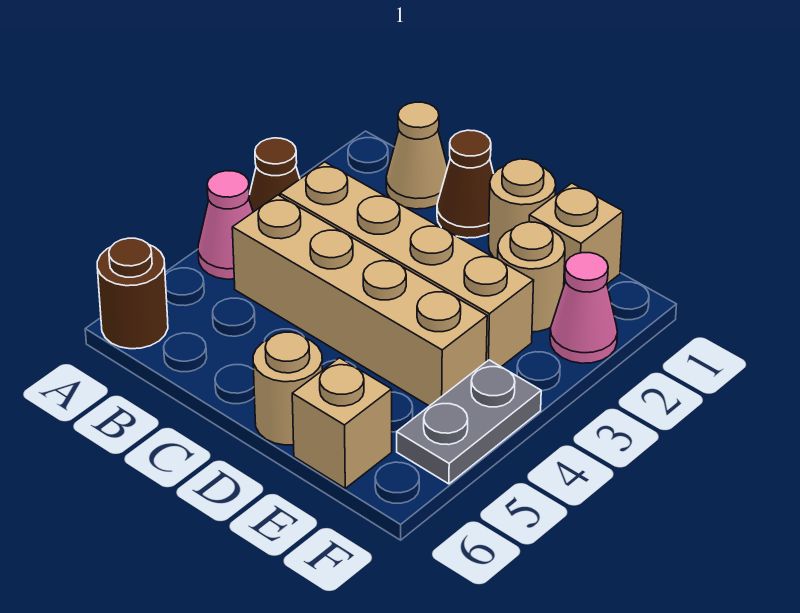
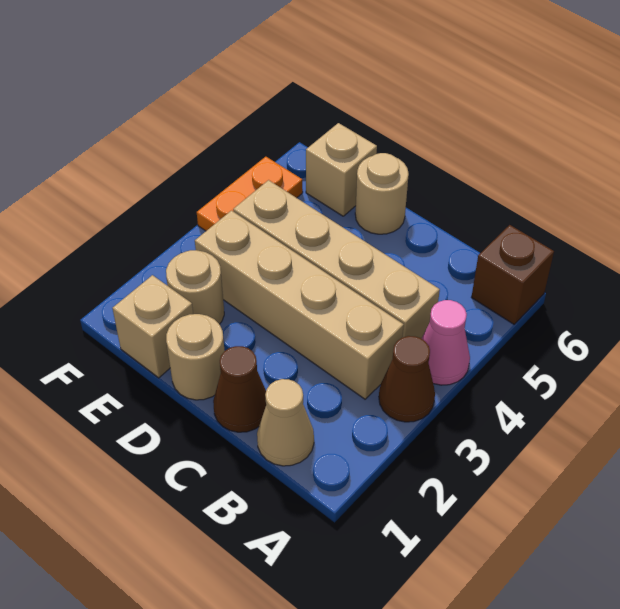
brown 1x1 round brick [97,238,168,349] -> brown 1x1 brick [471,225,554,324]
pink 1x1 cone [550,253,618,363] -> none
grey 1x2 plate [397,360,541,484] -> orange 1x2 plate [197,157,303,231]

